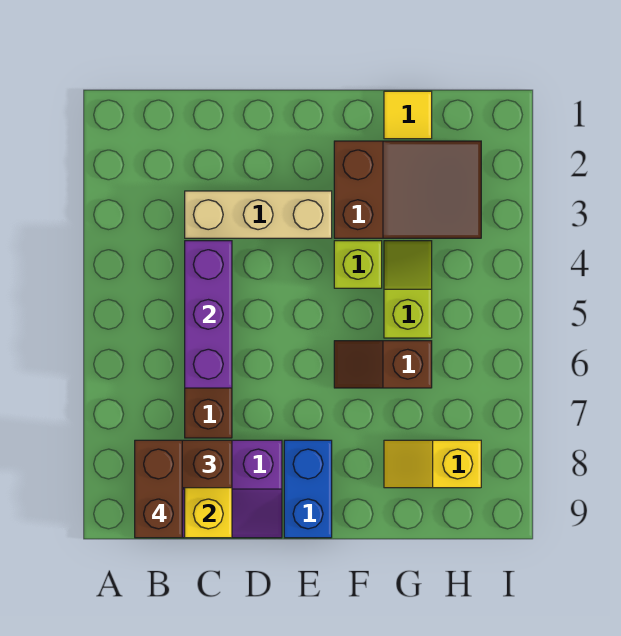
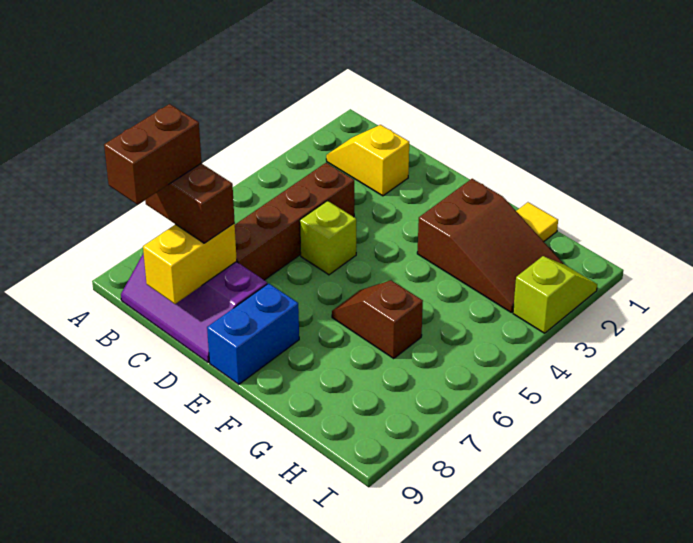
tan 1x3 brick [185,191,332,238] -> none
purple 1x3 brick [185,241,232,388] -> none
lime 1x1 brick [334,241,382,288] -> lime 1x1 brick moved to [300,201,356,275]
lime 1x2 slope [384,241,432,338] -> lime 1x2 slope moved to [513,256,597,333]
yellow 1x2 slope [384,440,481,488] -> yellow 1x2 slope moved to [326,125,409,196]

